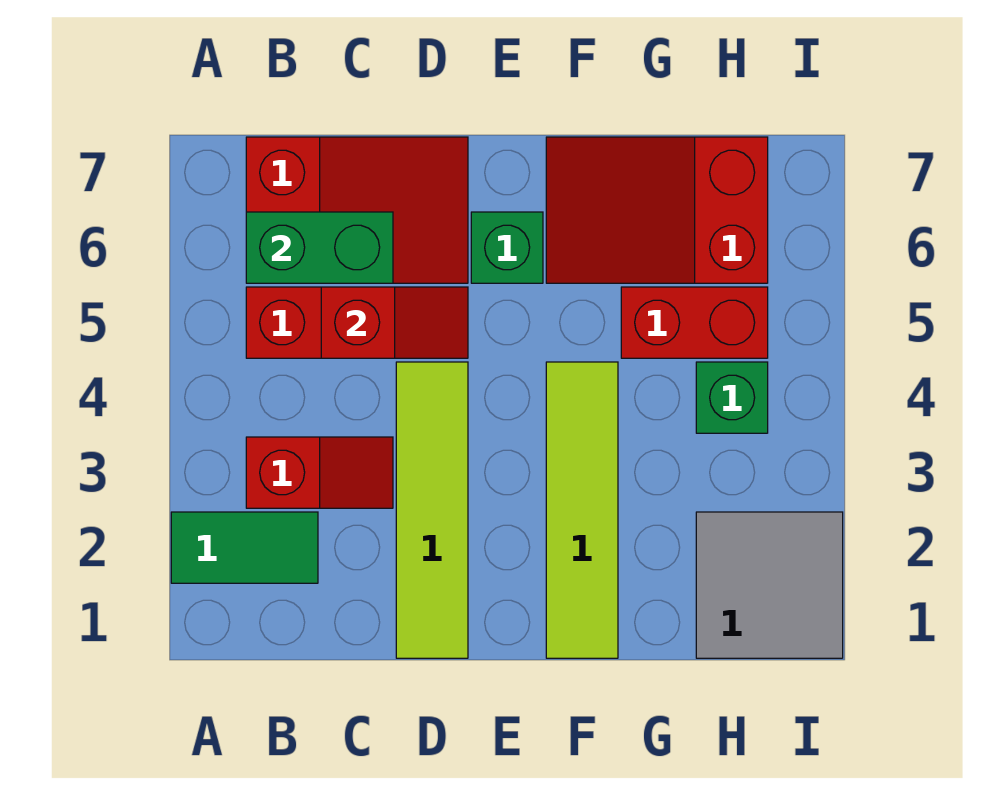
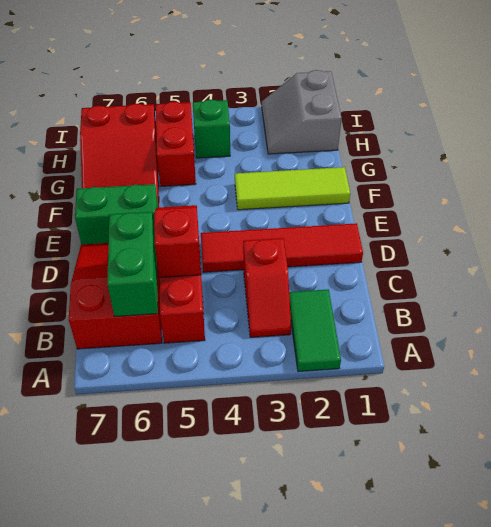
red 1x2 slope [246,437,393,508] -> red 1x2 slope turned to [243,238,291,337]
lime 1x4 tile [396,362,468,658] -> red 1x4 tile [201,223,363,272]
green 1x1 brick [471,212,543,283] -> green 1x2 brick [75,184,158,244]
lime 1x4 tile [546,362,618,658] -> lime 1x3 tile [235,167,350,210]
grey 2x2 tile [696,512,843,658] -> grey 2x2 slope [262,70,342,154]

